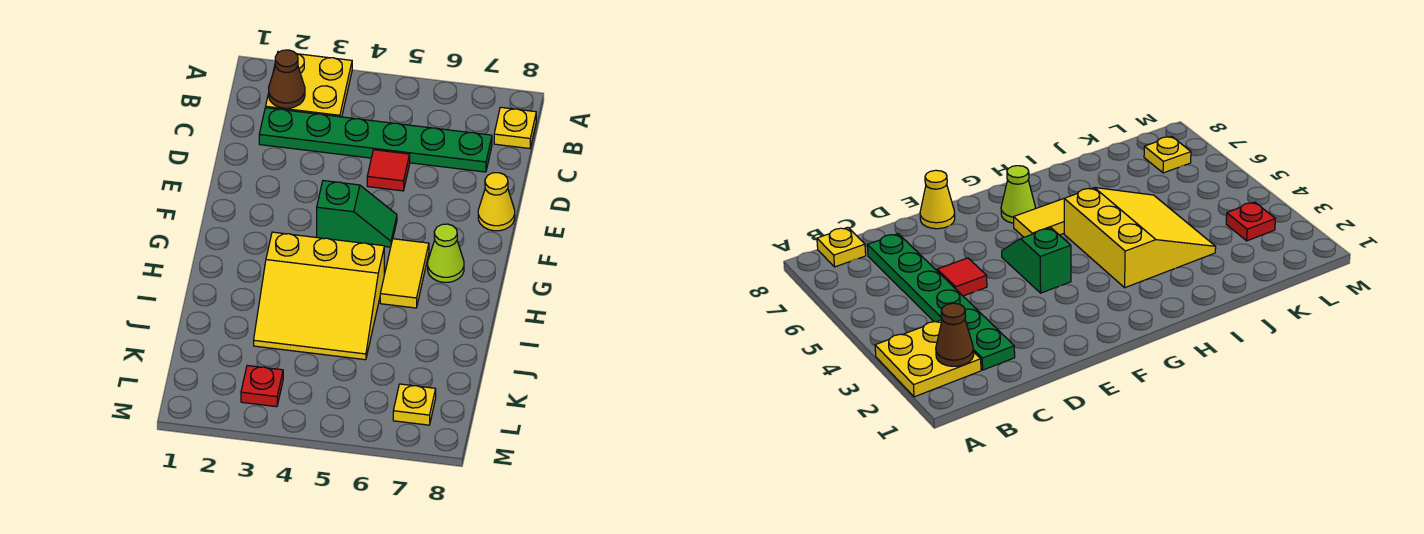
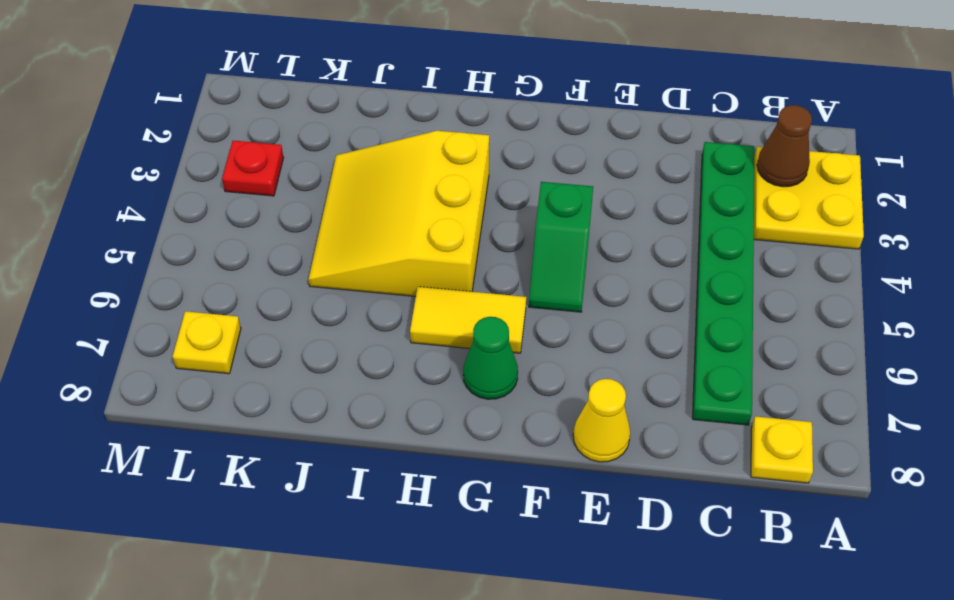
red 1x1 tile [367,150,410,191] -> none
lime 1x1 cone [428,224,464,282] -> green 1x1 cone [463,317,518,399]

